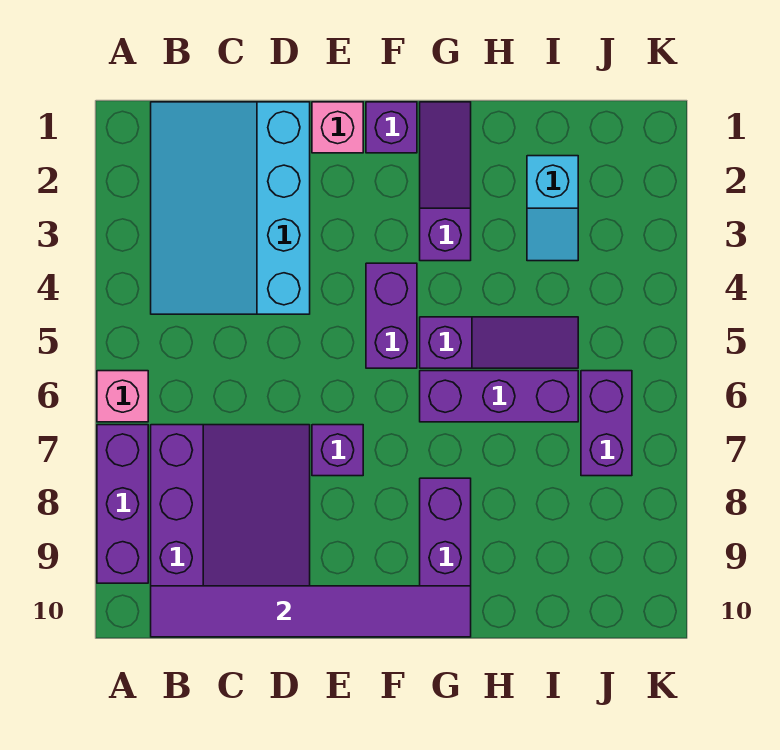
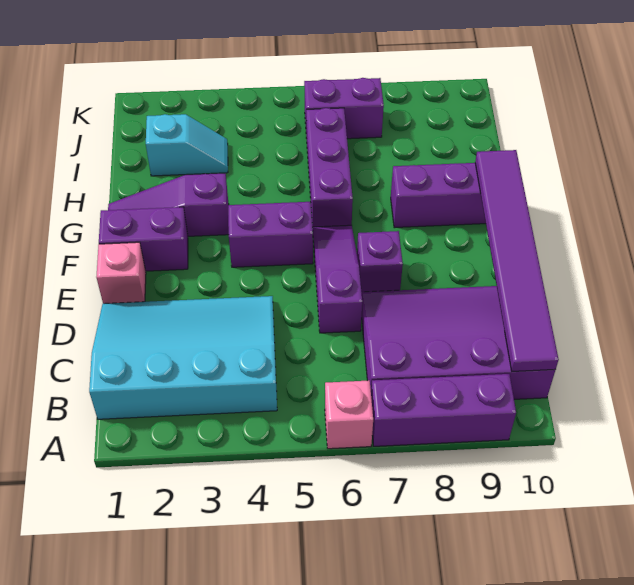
cyan 3x4 slope [151,102,310,314] -> cyan 3x4 slope turned to [89,296,277,419]
purple 1x1 brick [366,102,417,153] -> purple 1x2 brick [99,207,188,271]
purple 1x3 slope [420,317,578,368] -> purple 1x3 slope moved to [313,225,362,333]

